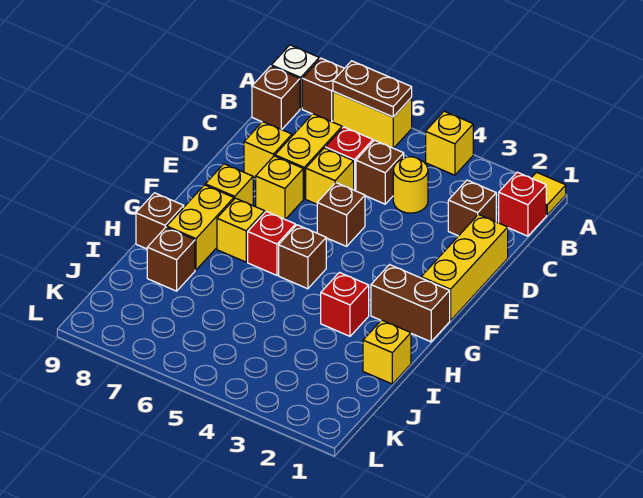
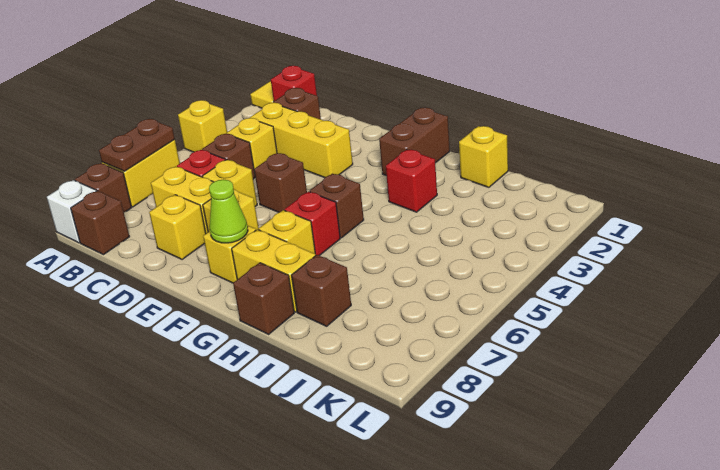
yellow 1x1 round brick [393,157,428,213] -> yellow 1x1 brick [227,118,277,169]
yellow 1x3 brick [421,215,508,321] -> yellow 1x3 brick moved to [250,103,353,178]
none -> lime 1x1 cone [209,180,248,243]

